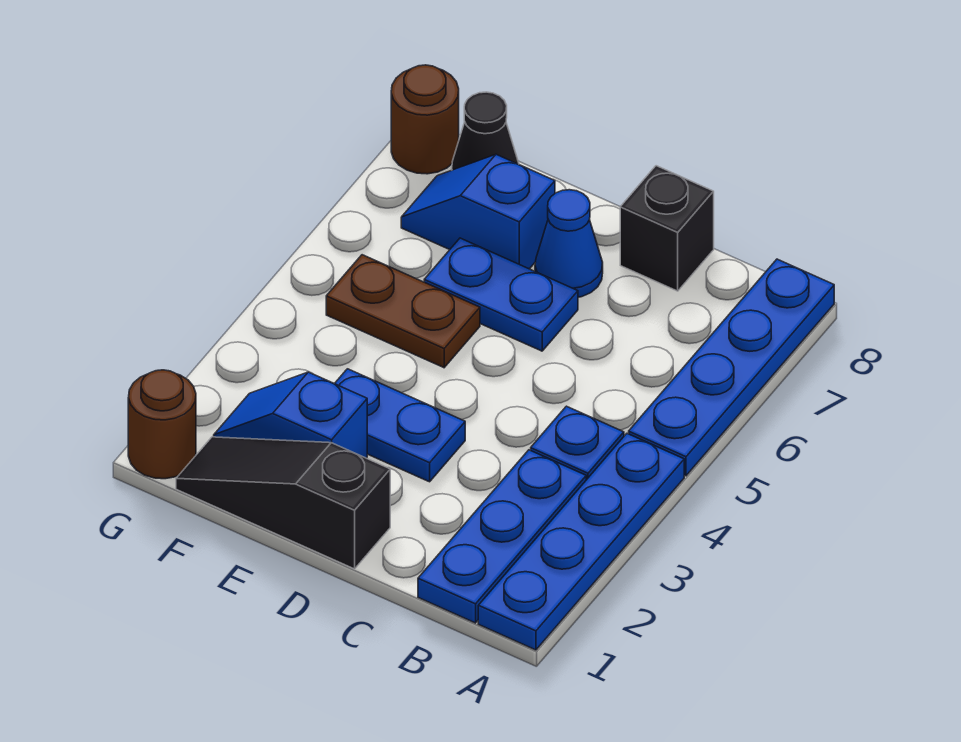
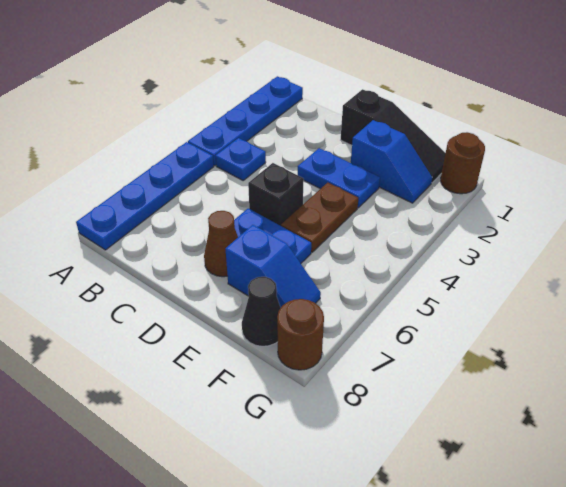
blue 1x3 plate [418,450,586,623] -> none
black 1x1 brick [620,166,714,291] -> black 1x1 brick moved to [248,163,304,226]
blue 1x1 cone [535,190,603,297] -> brown 1x1 cone [204,211,238,277]
brown 1x2 plate [326,255,480,368] -> brown 1x2 plate turned to [281,183,358,252]

